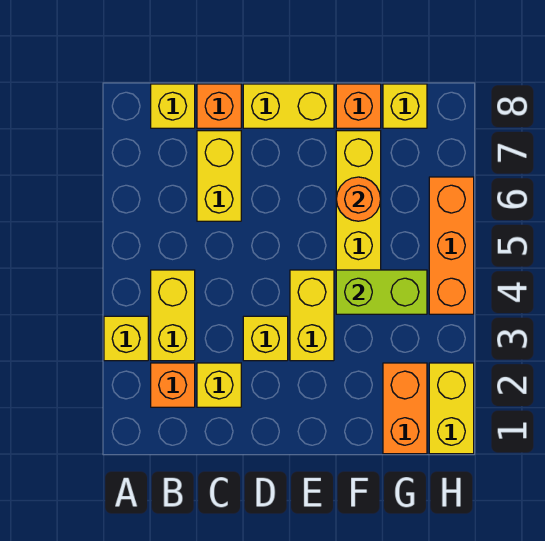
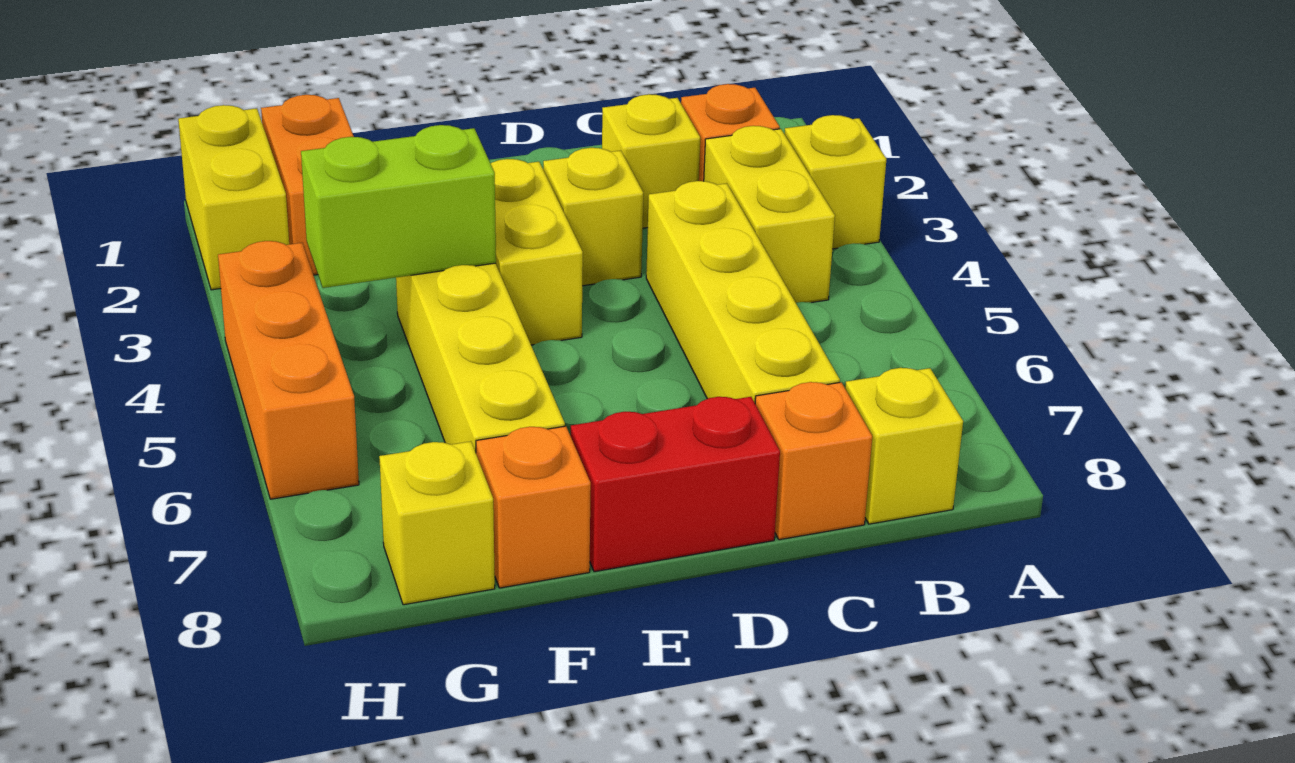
yellow 1x2 brick [197,131,241,221] -> yellow 1x4 brick [646,181,840,403]
yellow 1x2 brick [243,84,334,128] -> red 1x2 brick [571,397,780,572]
orange 1x1 round brick [336,177,381,221] -> none

